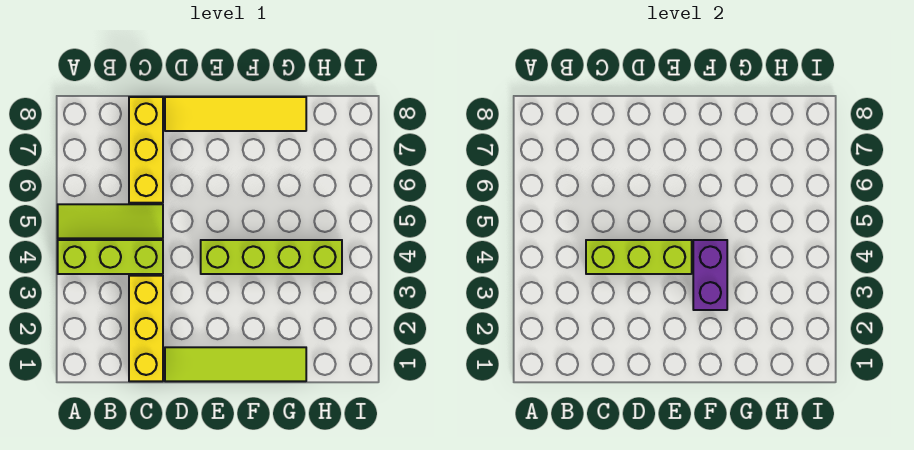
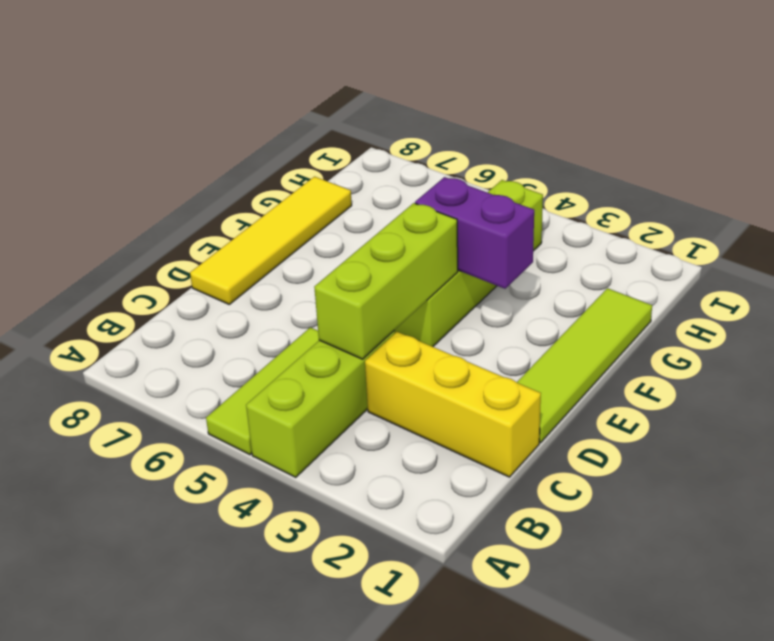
yellow 1x3 brick [129,97,163,203] -> none

